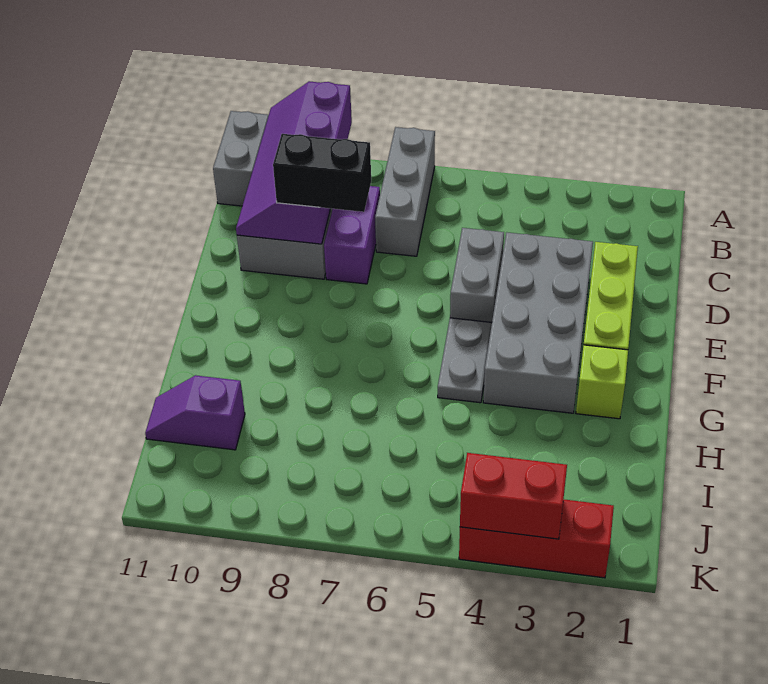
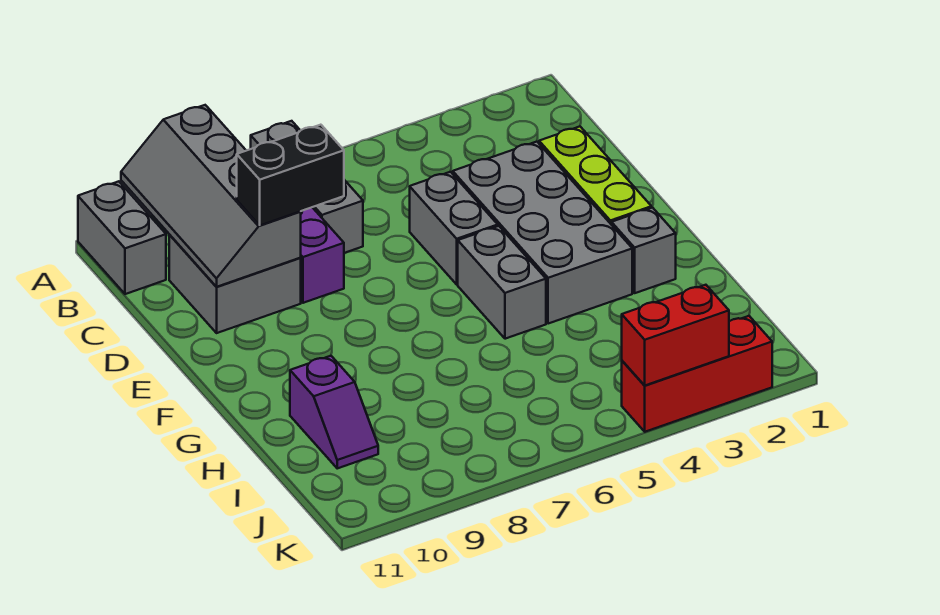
purple 2x4 slope [236,81,352,244] -> grey 2x4 slope [121,105,301,287]
grey 1x2 plate [438,318,492,403] -> grey 1x2 brick [458,226,546,339]
lime 1x1 brick [576,345,628,419] -> grey 1x1 brick [612,208,676,293]
purple 1x2 slope [145,375,245,450] -> purple 1x2 slope turned to [290,356,378,468]

